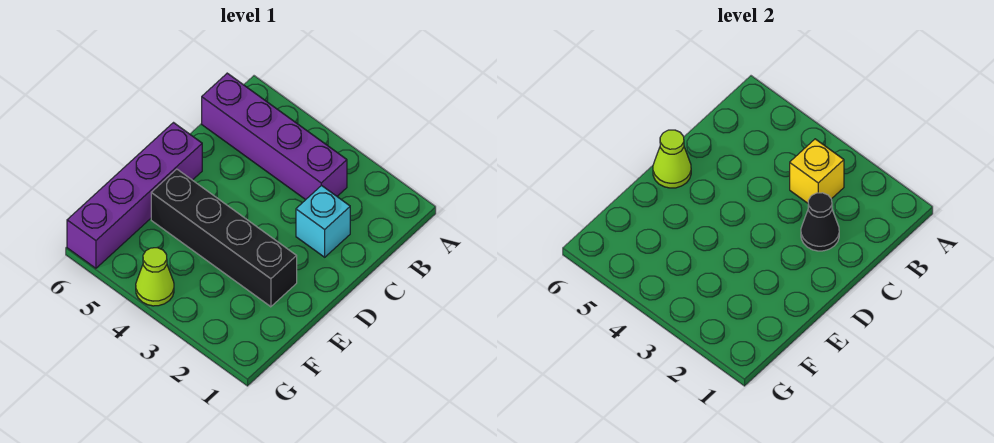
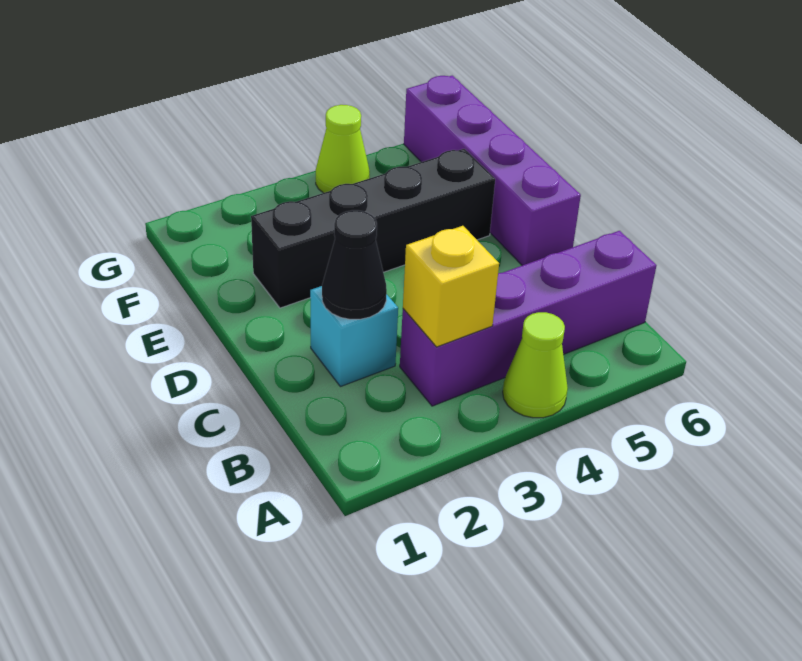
lime 1x1 cone [653,130,691,188] -> lime 1x1 cone moved to [503,312,568,418]

